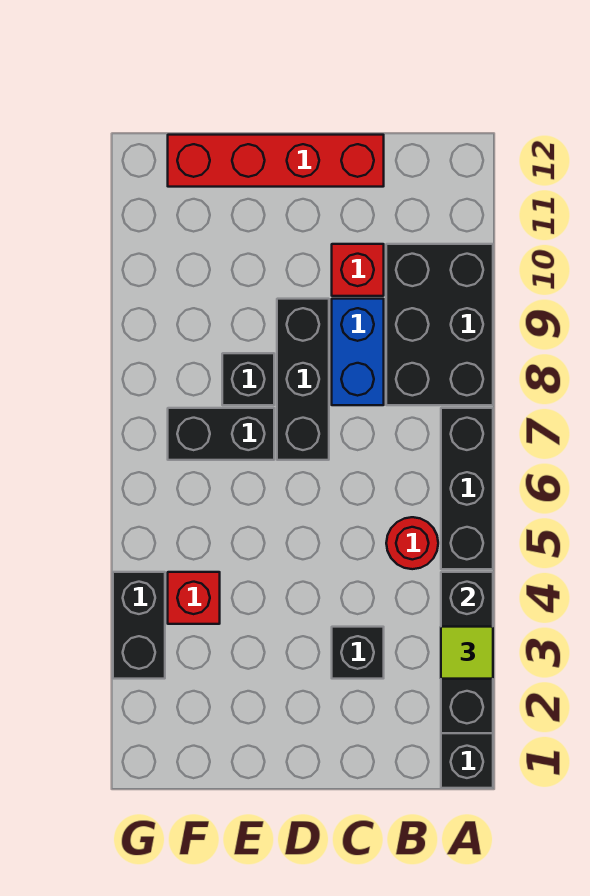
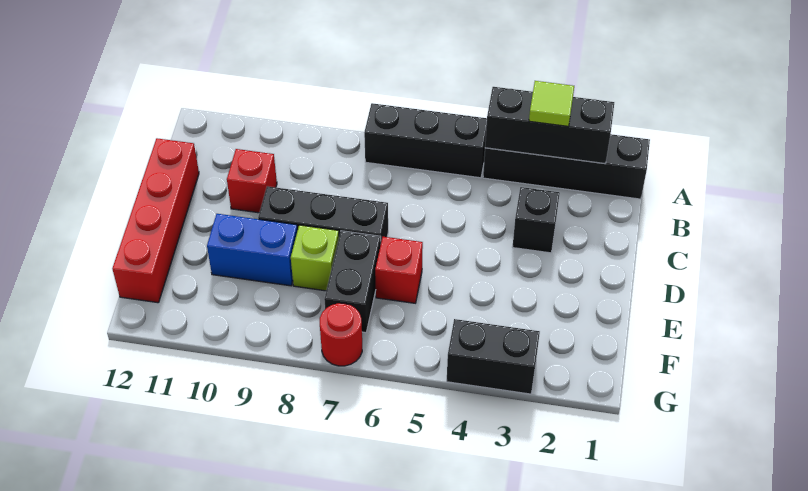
black 2x3 brick [386,244,493,405] -> none
red 1x1 round brick [386,517,438,569] -> red 1x1 round brick moved to [320,303,362,366]
blue 1x2 brick [332,299,384,405] -> blue 1x2 brick moved to [207,214,298,286]
black 1x1 brick [222,353,274,405] -> lime 1x1 brick [291,225,339,291]
red 1x1 brick [168,572,220,624] -> red 1x1 brick moved to [375,237,423,303]

